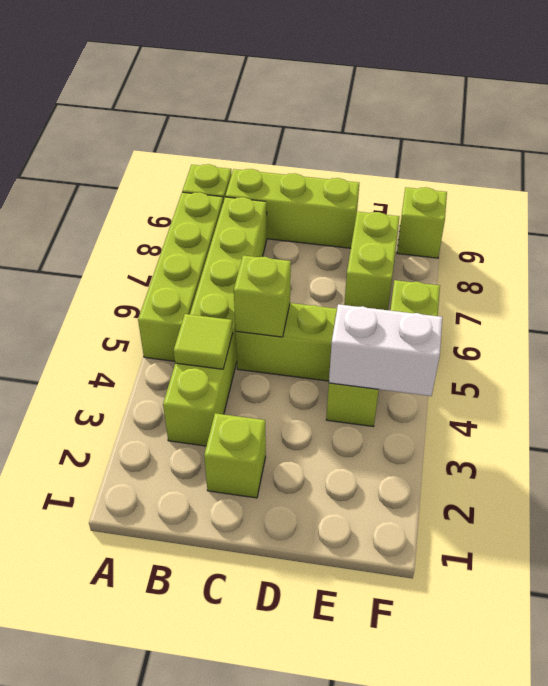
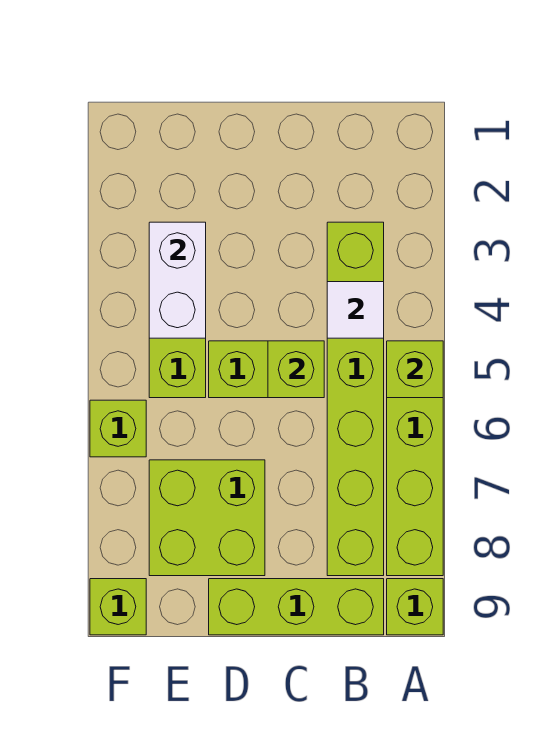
lime 1x1 tile [174,314,233,369] -> white 1x1 tile [327,282,384,338]
lime 1x1 brick [204,413,266,498] -> lime 1x1 brick moved to [387,341,443,398]
white 1x2 brick [329,304,442,396] -> white 1x2 brick turned to [149,222,206,338]
lime 1x2 brick [344,212,400,310] -> lime 2x2 brick [149,460,265,576]

